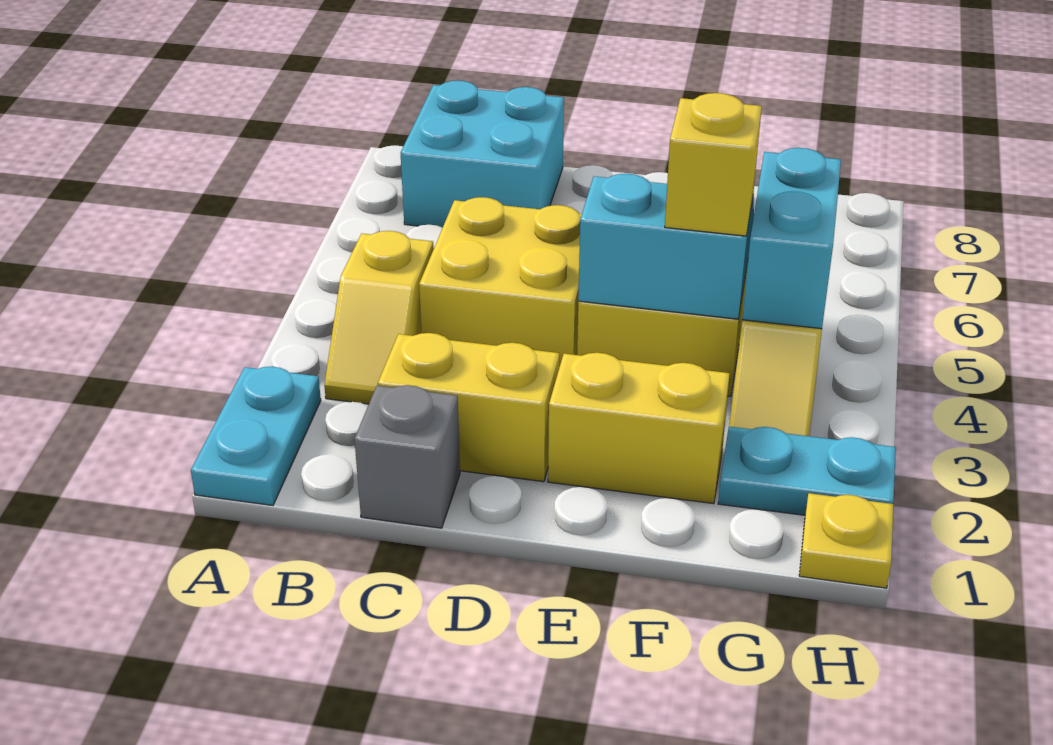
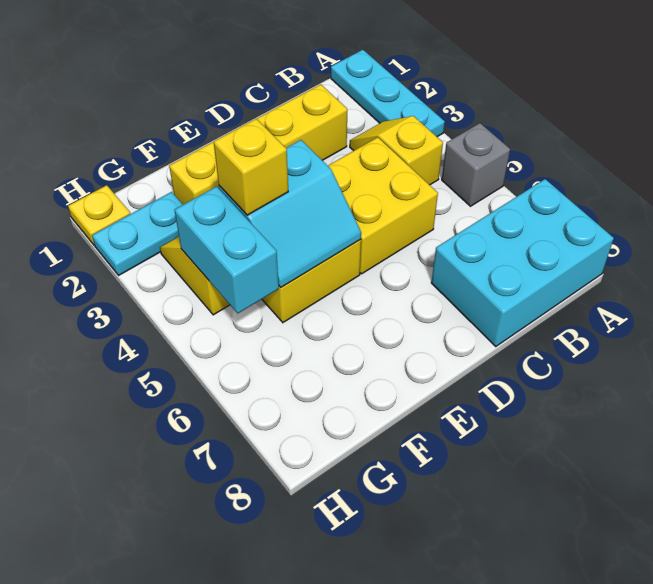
cyan 1x2 plate [191,367,321,505] -> cyan 1x3 plate [331,50,445,137]
cyan 2x2 brick [401,81,564,228] -> cyan 2x3 brick [431,179,614,347]
grey 1x1 brick [354,385,460,528] -> grey 1x1 brick moved to [442,123,510,206]

